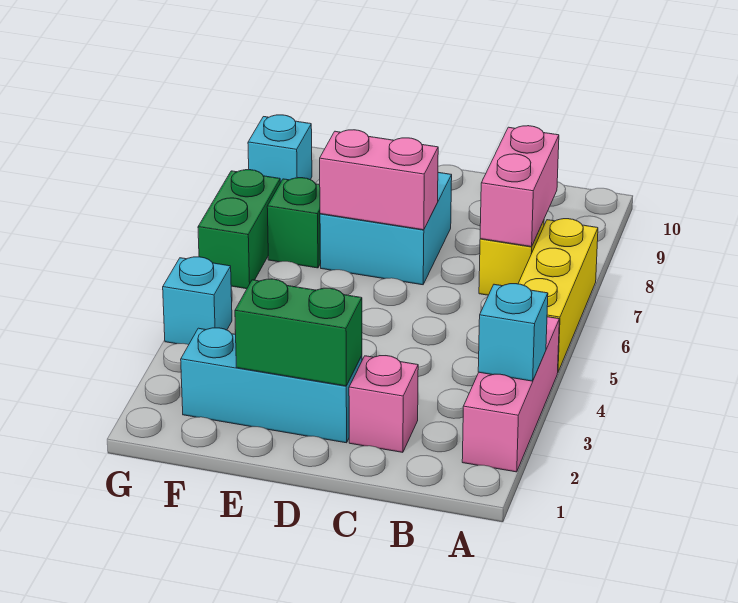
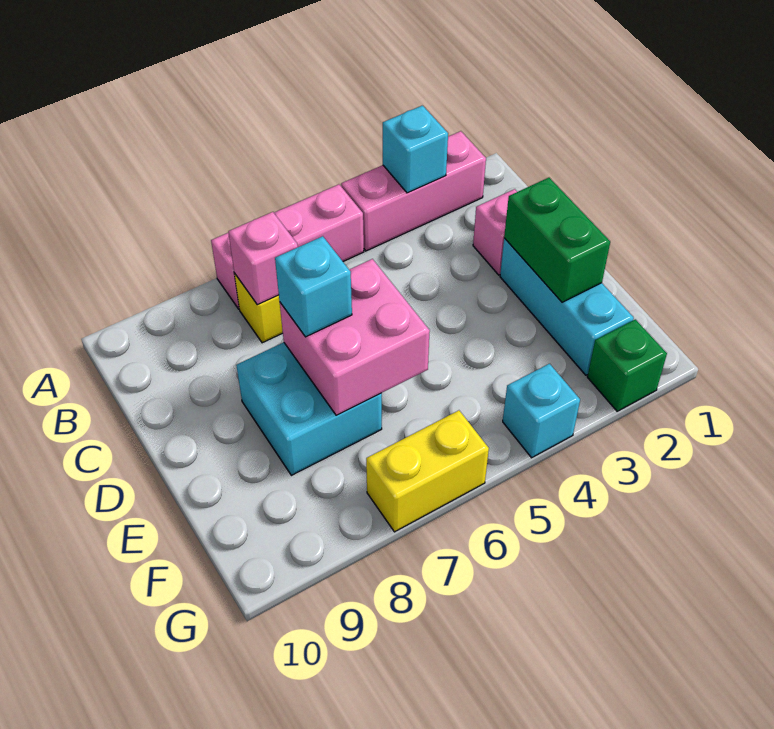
yellow 1x3 brick [518,219,598,372] -> pink 1x3 brick [211,184,364,309]
pink 1x2 brick [480,126,559,247] -> pink 1x1 brick [228,212,298,305]
pink 1x2 brick [320,130,438,230] -> pink 2x2 brick [280,259,430,415]
green 1x1 brick [267,178,321,268] -> green 1x1 brick moved to [587,319,667,411]
green 1x2 brick [198,170,280,289] -> yellow 1x2 brick [366,410,489,532]
cyan 1x1 brick [248,115,312,183] -> cyan 1x1 brick moved to [275,236,352,337]

